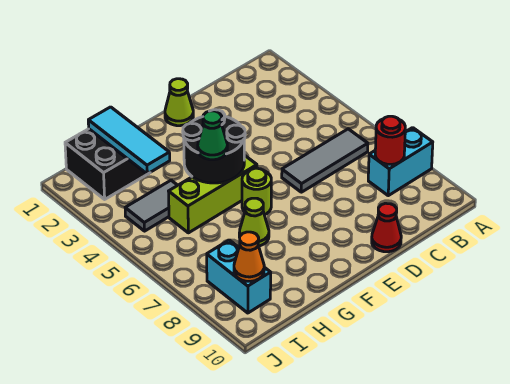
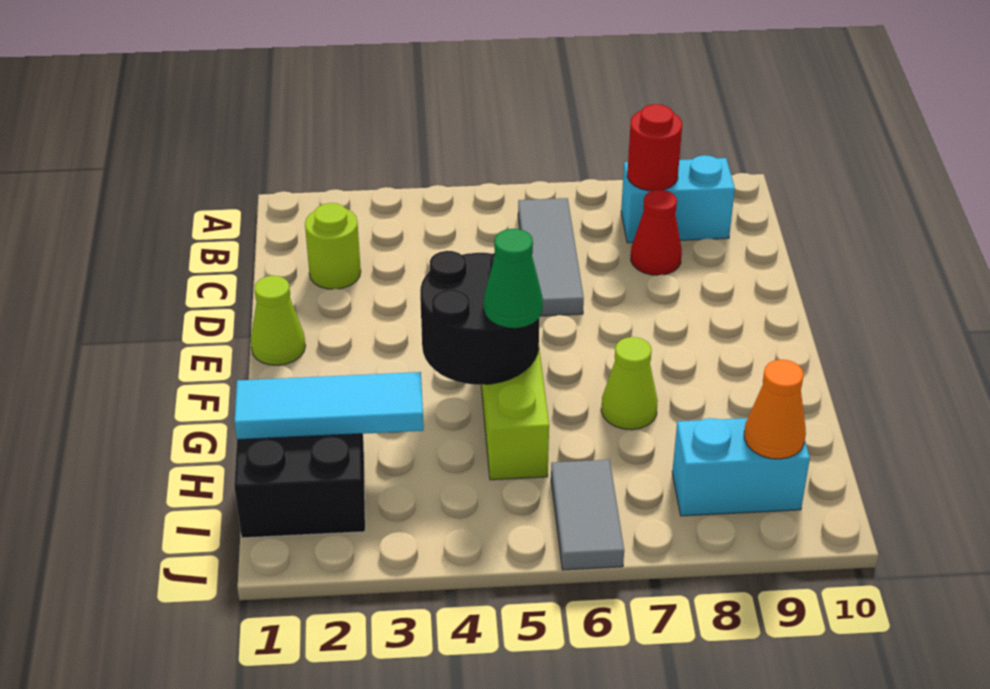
cyan 1x2 brick [368,128,433,196] -> cyan 1x2 brick turned to [621,155,735,243]
red 1x1 cone [372,203,401,252] -> red 1x1 cone moved to [631,190,682,275]
lime 1x1 round brick [242,168,271,215] -> lime 1x1 round brick moved to [305,203,361,289]
grey 1x2 tile [125,180,178,231] -> grey 1x2 tile moved to [551,460,624,570]

